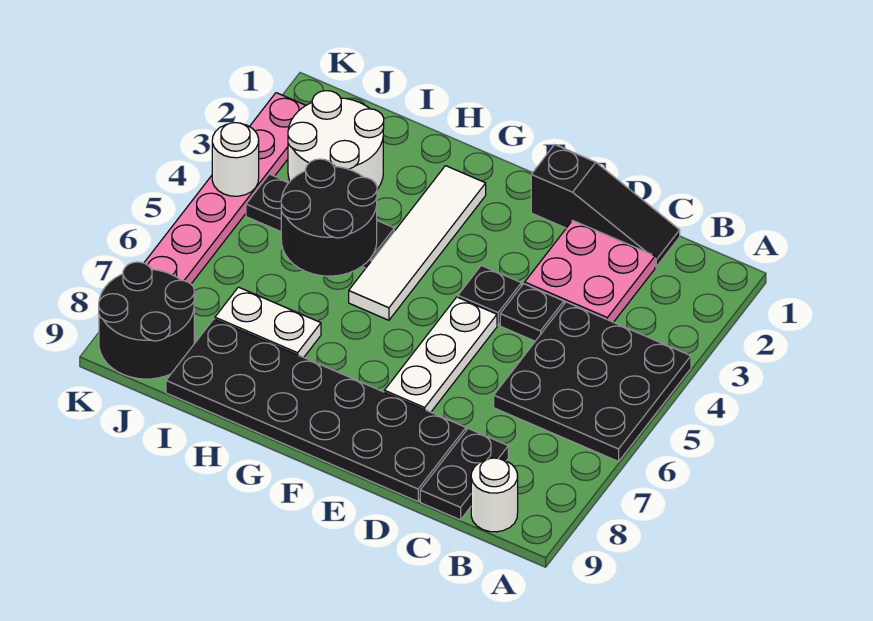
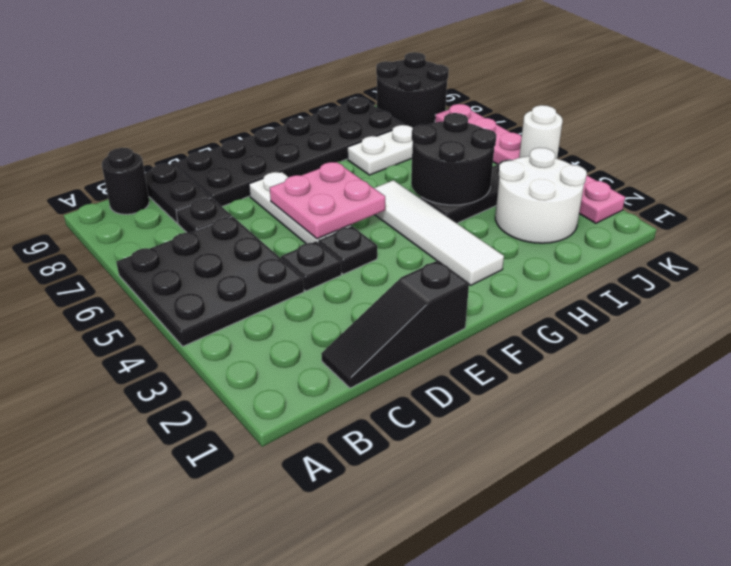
white 1x1 round brick [471,458,518,532] -> black 1x1 round brick [102,148,149,214]
pink 2x2 plate [525,220,655,322] -> pink 2x2 plate moved to [270,162,385,239]
none -> black 1x1 plate [176,198,232,233]

